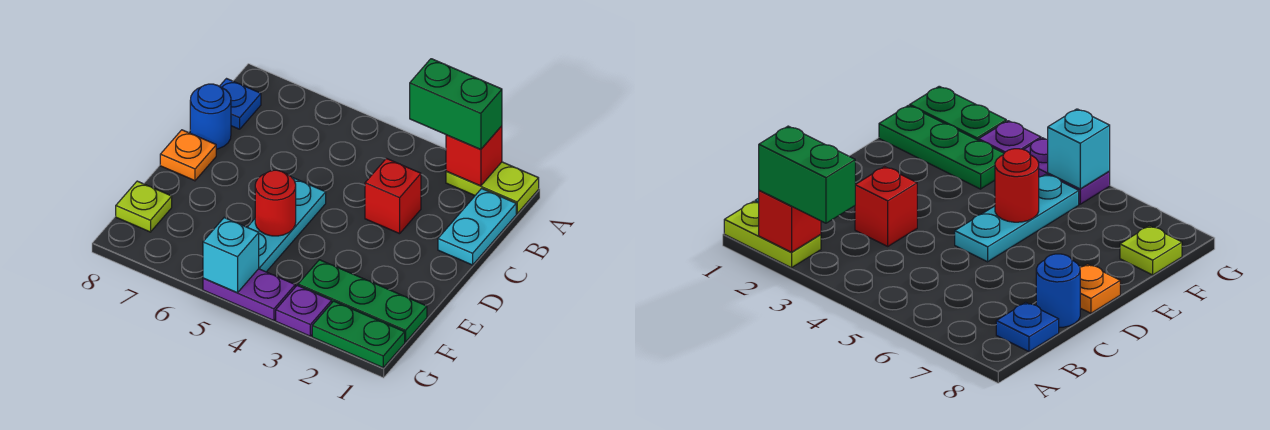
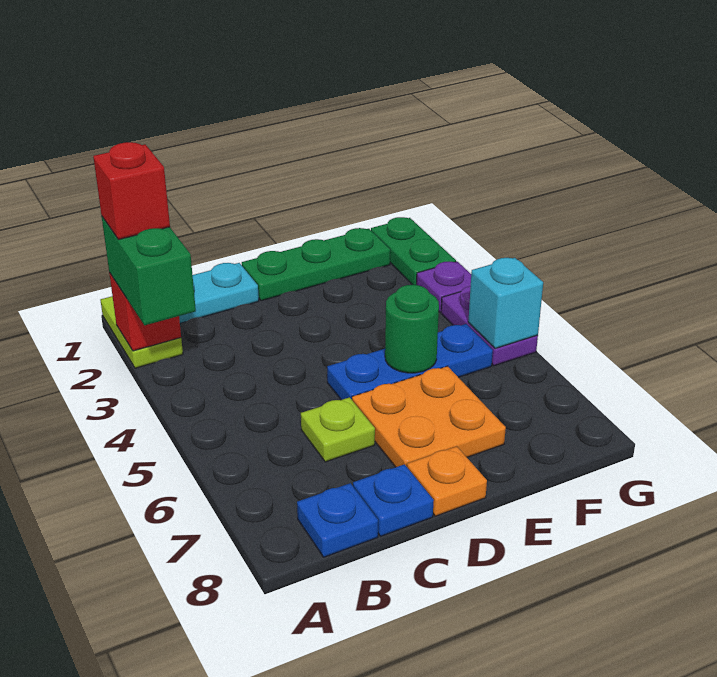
red 1x1 brick [365,158,421,234] -> red 1x1 brick moved to [93,142,170,240]
blue 1x1 round brick [190,84,231,149] -> blue 1x1 plate [353,464,434,536]
cyan 1x3 plate [247,177,326,272] -> blue 1x3 plate [327,324,493,400]
none -> orange 2x2 plate [352,366,506,467]
red 1x1 round brick [255,170,296,236] -> green 1x1 round brick [385,285,439,373]
green 1x3 plate [298,260,427,342] -> green 1x3 plate turned to [242,228,390,301]
lime 1x1 plate [116,181,172,232] -> lime 1x1 plate moved to [301,397,375,462]

